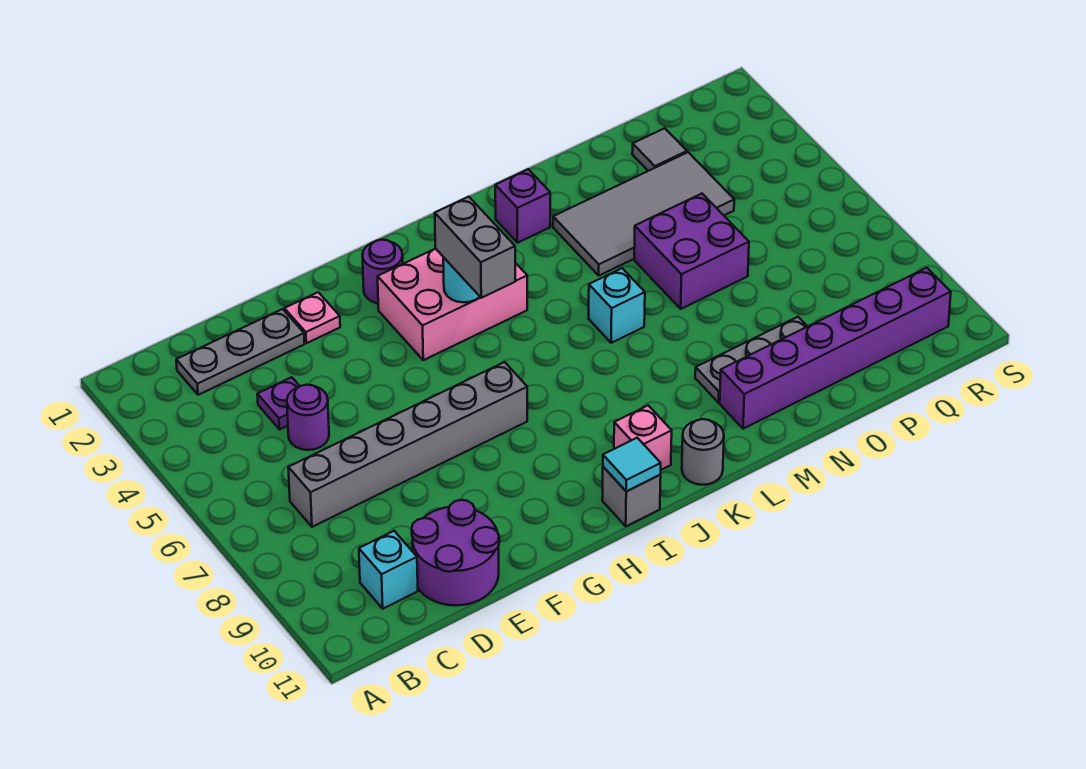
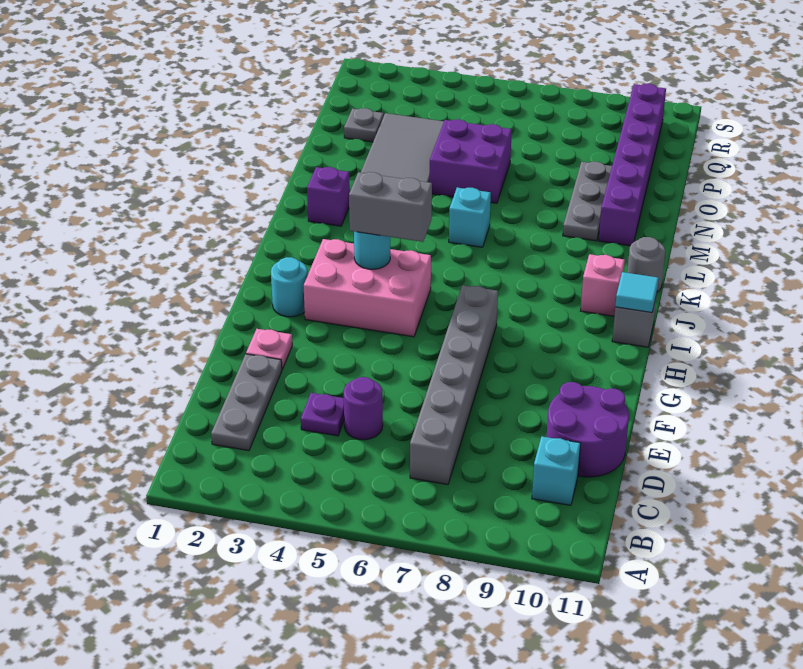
purple 1x1 round brick [362,240,403,303] -> cyan 1x1 round brick [271,257,307,317]
pink 2x3 brick [378,249,527,360] -> pink 2x3 brick turned to [304,239,431,337]
grey 1x1 tile [632,128,687,171] -> grey 1x1 plate [344,108,384,142]

